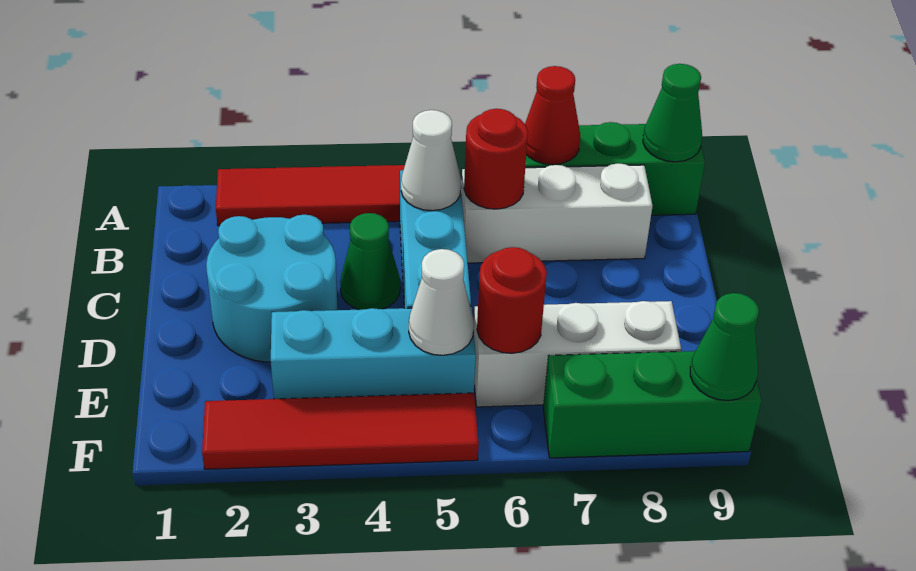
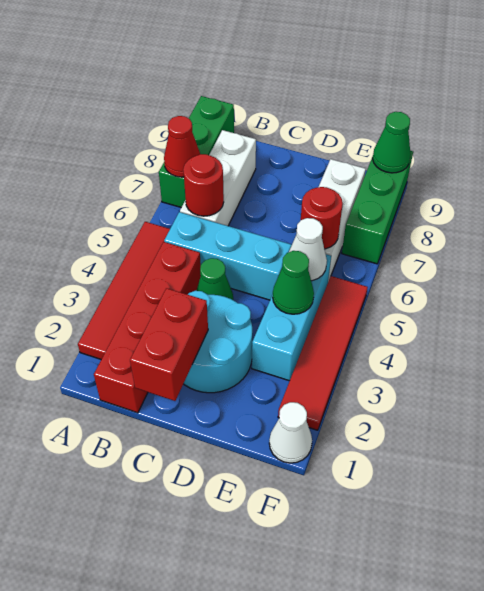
green 1x1 cone [643,64,702,162] -> green 1x1 cone moved to [273,251,314,314]
none -> red 1x4 brick [94,242,201,413]
white 1x1 cone [401,110,461,211] -> white 1x1 cone moved to [269,402,312,463]
none -> red 1x2 brick [130,288,208,401]

